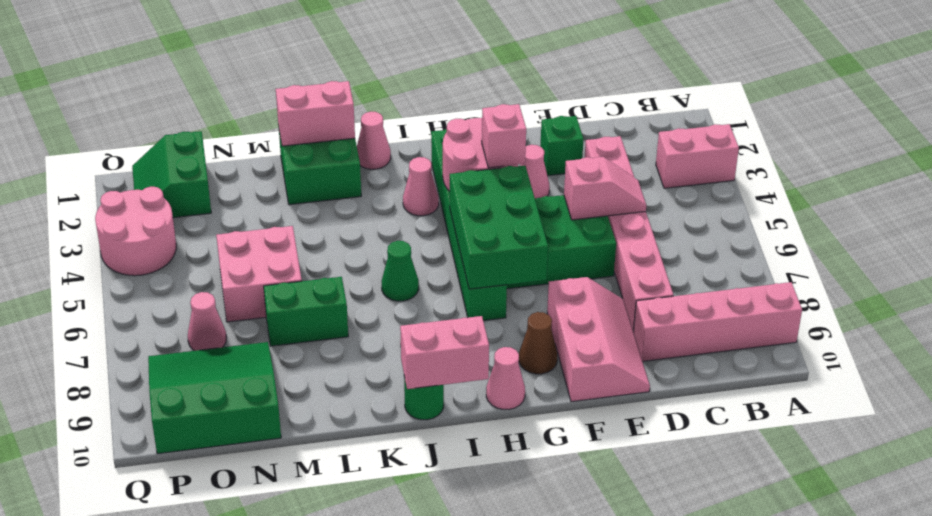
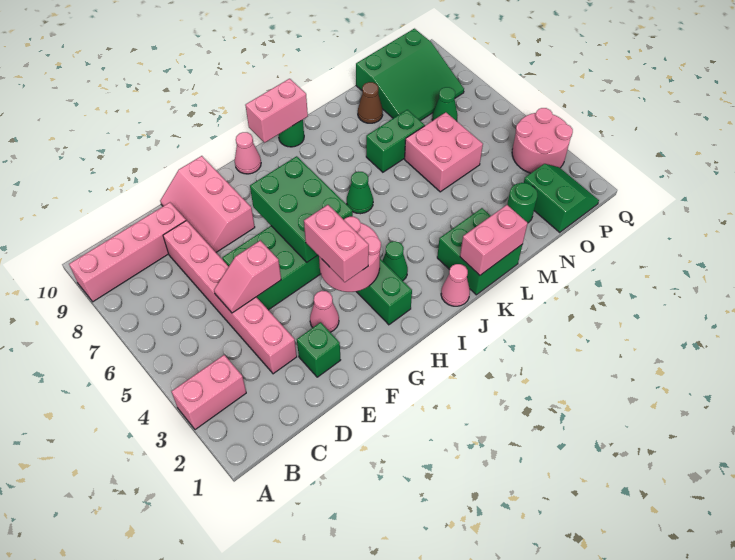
pink 1x1 brick [482,104,526,168] -> pink 1x2 brick [304,205,369,282]
brown 1x1 cone [519,312,557,374] -> brown 1x1 cone moved to [358,82,383,123]
pink 1x1 cone [403,157,439,216] -> green 1x1 cone [382,241,408,281]
none -> green 1x1 round brick [507,183,537,223]
pink 1x1 cone [188,292,226,351] -> green 1x1 cone [432,87,458,121]

